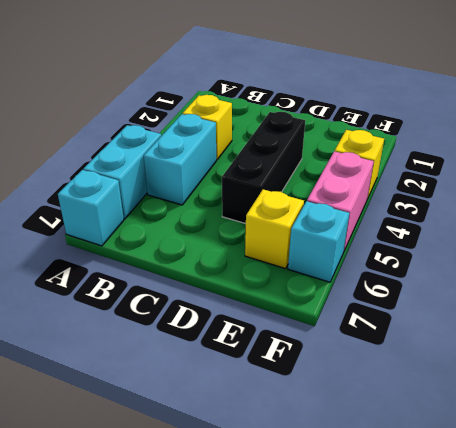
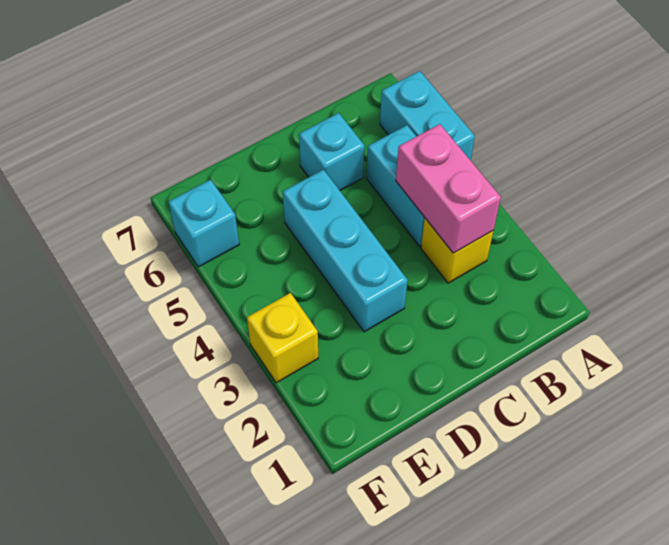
cyan 1x1 brick [58,170,124,246] -> cyan 1x1 brick moved to [299,113,364,190]
black 1x3 brick [222,112,305,224] -> cyan 1x3 brick [283,170,408,332]
yellow 1x1 brick [245,189,304,269] -> none
pink 1x2 brick [307,151,374,251] -> pink 1x2 brick moved to [396,124,501,253]

